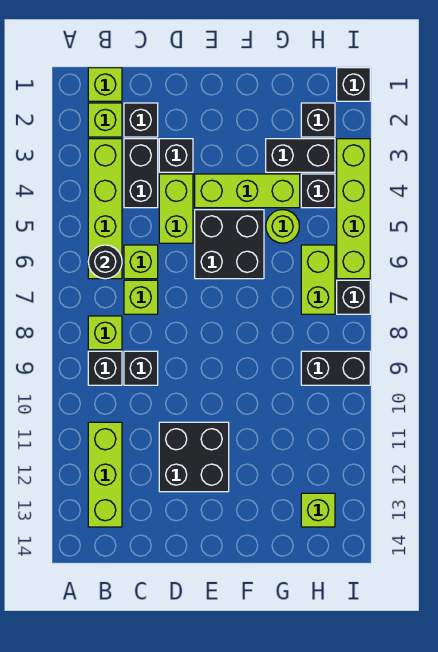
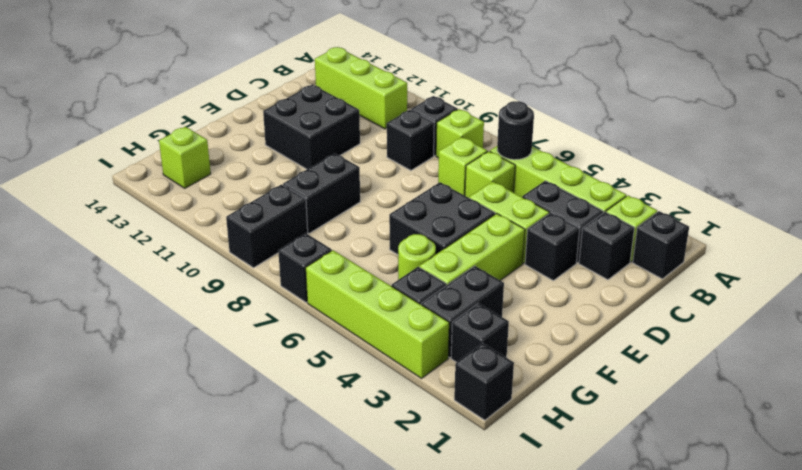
lime 1x1 brick [88,68,122,101] -> black 1x1 brick [633,211,689,279]
none -> black 1x2 brick [283,153,360,233]
lime 1x2 brick [301,245,335,314] -> none

